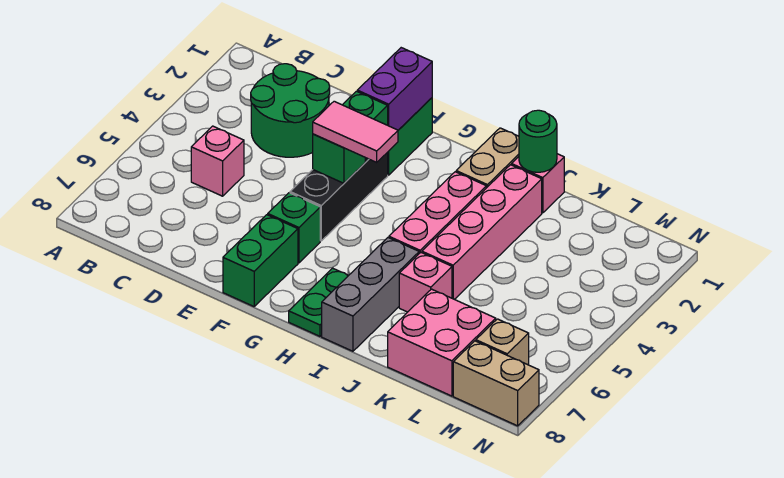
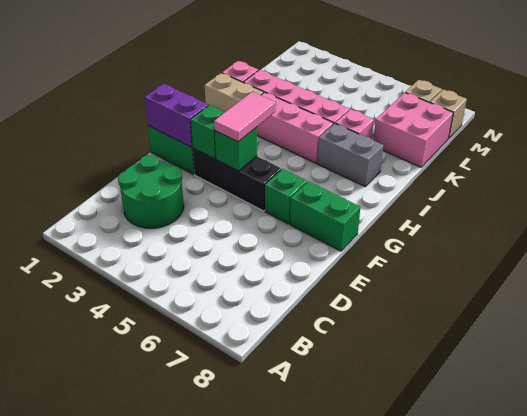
pink 1x1 brick [191,126,244,196] -> none
green 1x2 plate [289,268,348,336] -> none
grey 1x3 brick [322,238,419,351] -> grey 1x2 brick [317,123,384,186]
green 1x1 round brick [519,110,557,172] -> none
tan 1x2 brick [453,341,539,426] -> tan 1x1 brick [430,89,467,138]

